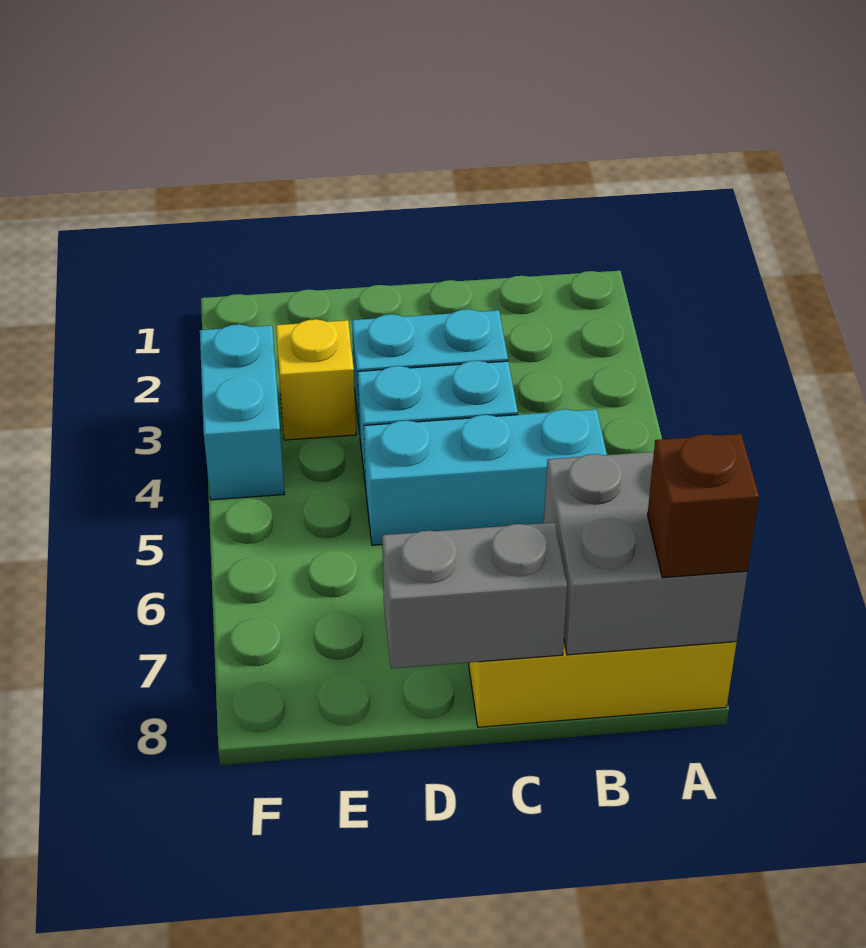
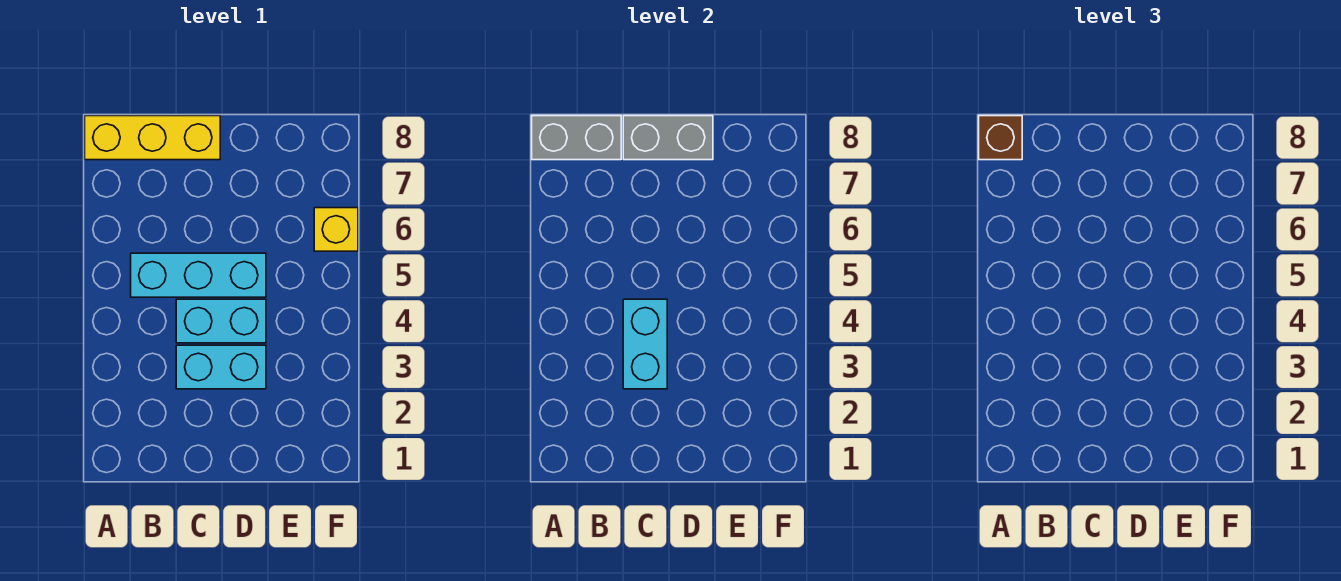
grey 2x2 brick [544,452,747,655] -> grey 1x2 brick [532,116,621,160]
yellow 1x1 brick [276,319,356,440] -> yellow 1x1 brick moved to [314,208,358,251]
cyan 1x2 brick [200,324,284,500] -> cyan 1x2 brick moved to [623,299,667,389]

